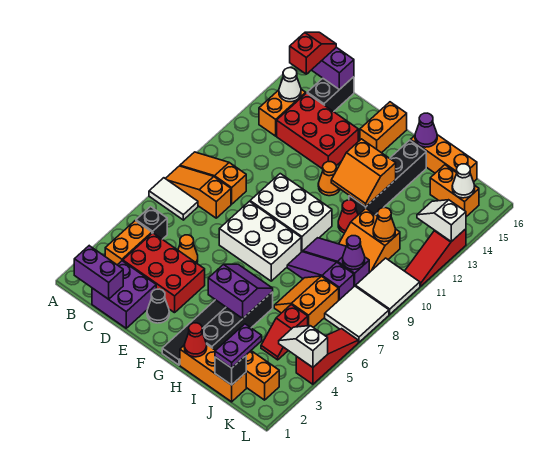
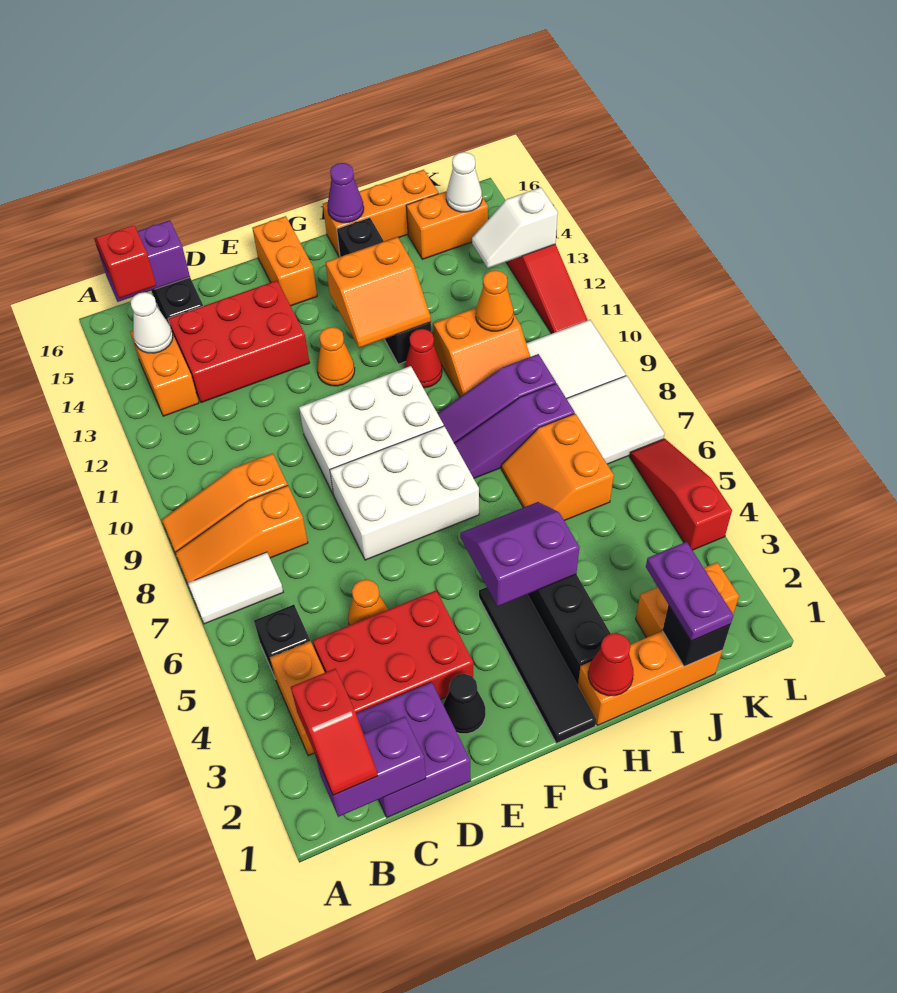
red 1x2 slope [261,305,308,360] -> red 1x2 slope moved to [291,668,378,795]
purple 1x1 cone [343,236,365,270] -> none
white 1x2 slope [279,326,328,367] -> none

